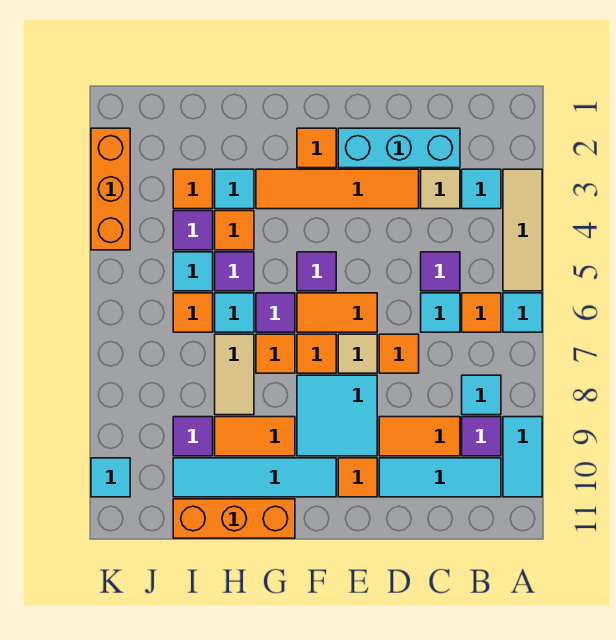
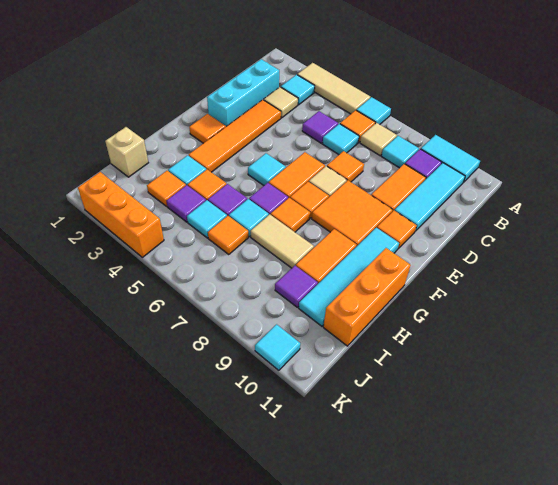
none -> tan 1x1 tile [360,123,397,156]
cyan 2x2 tile [297,375,377,456] -> orange 2x2 tile [312,181,393,247]
purple 1x1 tile [297,252,336,291] -> cyan 1x1 tile [248,153,286,185]
none -> tan 1x1 brick [105,127,148,177]

